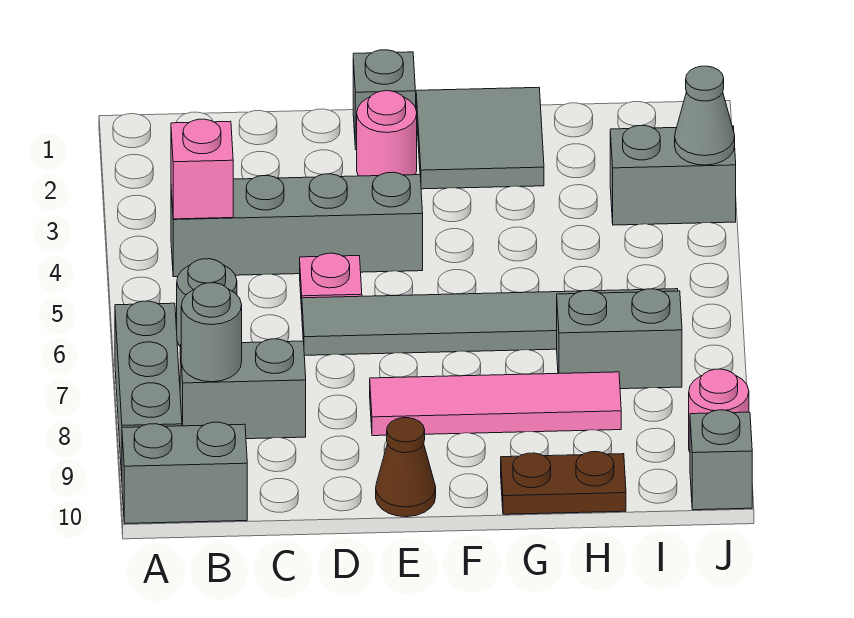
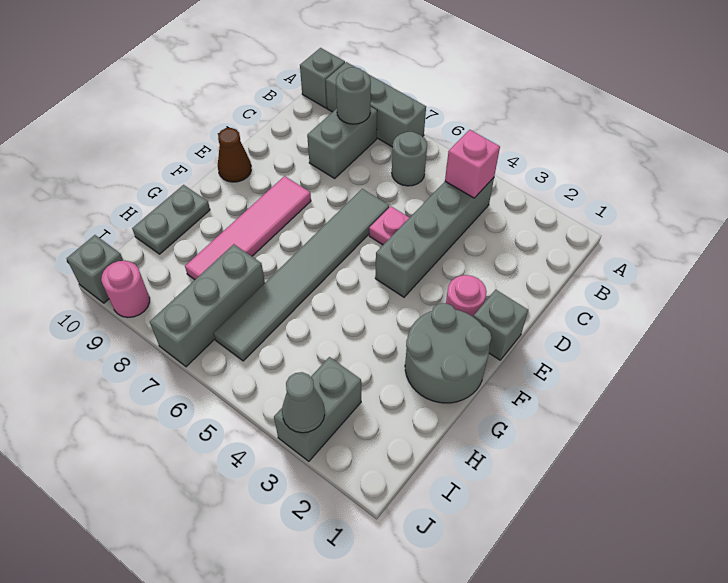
grey 1x2 brick [122,422,247,523] -> grey 1x1 brick [300,48,345,108]
grey 2x2 tile [416,87,544,189] -> grey 2x2 round brick [405,303,492,403]
brown 1x2 plate [501,452,626,514] -> grey 1x2 plate [132,185,210,254]
grey 1x2 brick [557,289,682,389] -> grey 1x3 brick [150,244,265,367]

